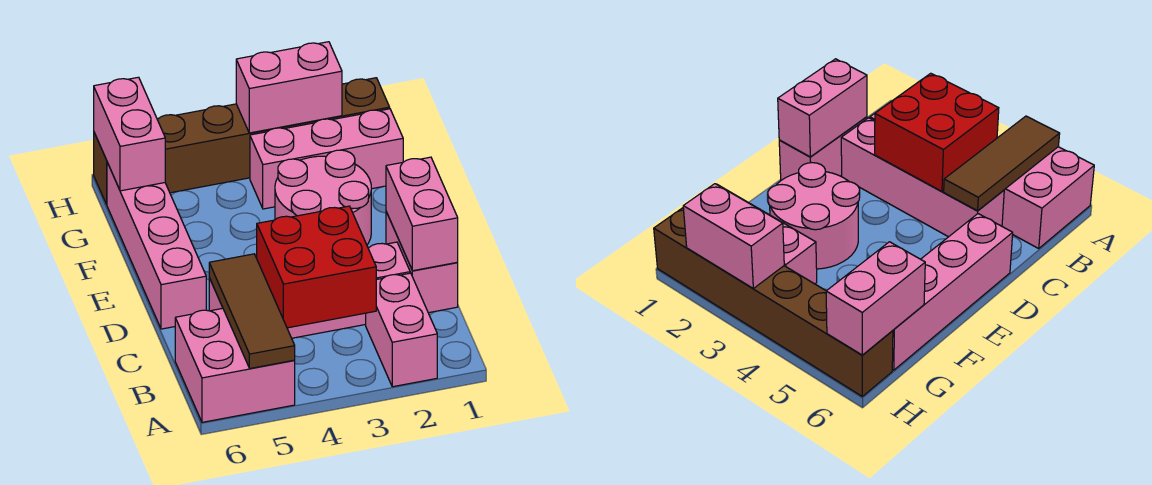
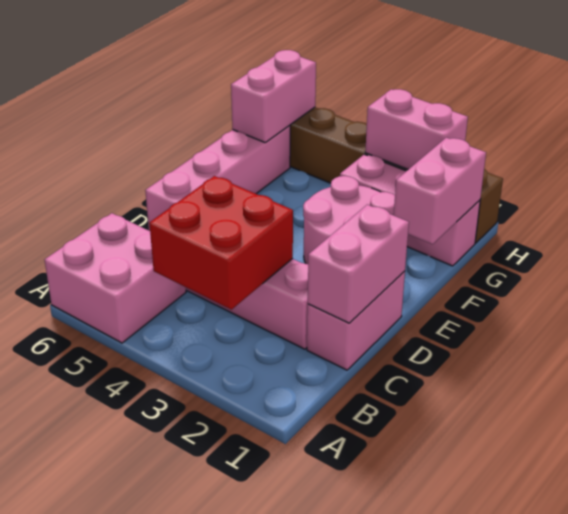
pink 1x2 brick [366,273,437,387] -> pink 1x2 brick moved to [394,138,486,244]
brown 1x3 tile [209,254,295,368] -> none

